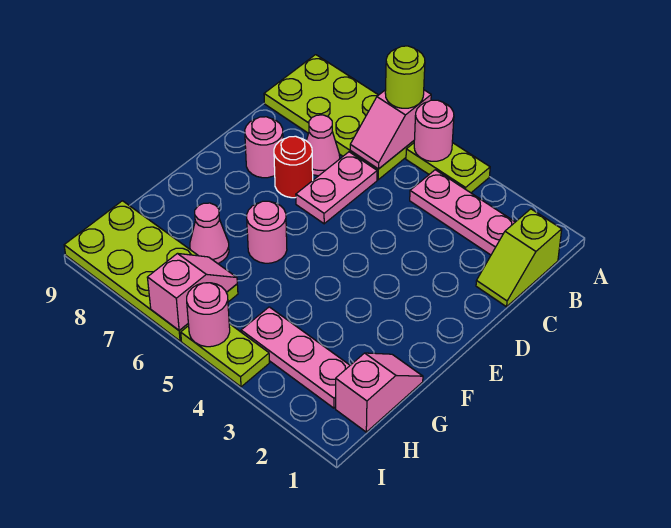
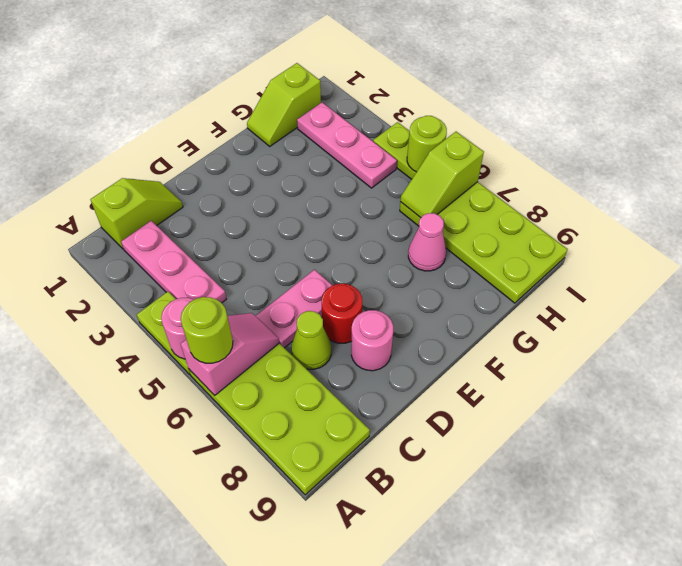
pink 1x1 cone [306,115,340,176] -> lime 1x1 cone [291,311,331,369]
pink 1x1 round brick [247,201,287,263] -> none
pink 1x2 slope [336,353,423,432] -> lime 1x2 slope [247,63,321,146]
pink 1x2 slope [147,254,237,330] -> lime 1x2 slope [400,132,484,218]
pink 1x1 round brick [187,283,230,347] -> lime 1x1 round brick [407,116,447,172]

